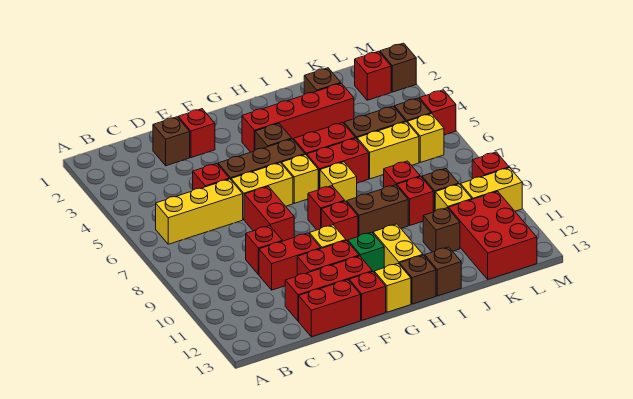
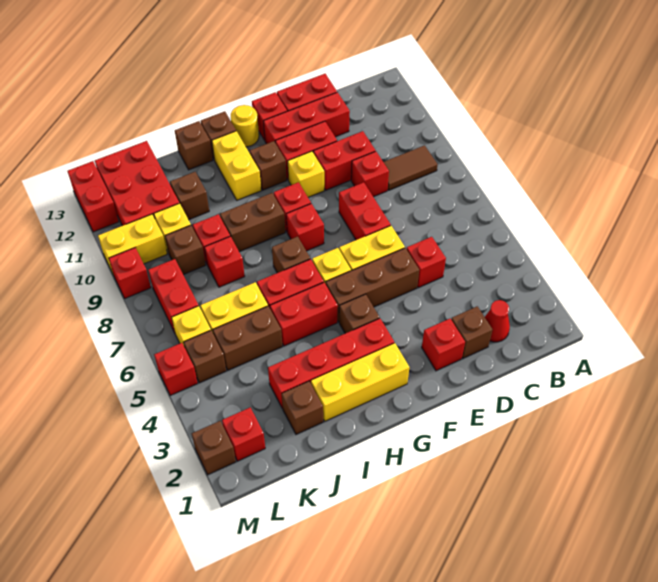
yellow 1x3 brick [156,179,243,244] -> yellow 1x3 brick moved to [311,343,409,421]
none -> brown 1x2 tile [384,145,438,190]
none -> red 1x1 cone [485,300,510,342]
green 1x1 brick [348,232,384,272] -> brown 1x1 brick [250,141,287,190]
yellow 1x1 brick [374,264,411,312] -> yellow 1x1 round brick [231,105,259,147]
yellow 1x1 brick [320,162,357,202] -> brown 1x1 brick [272,236,310,273]
none -> red 1x2 brick [148,259,199,332]
none -> red 1x2 brick [67,161,119,232]

